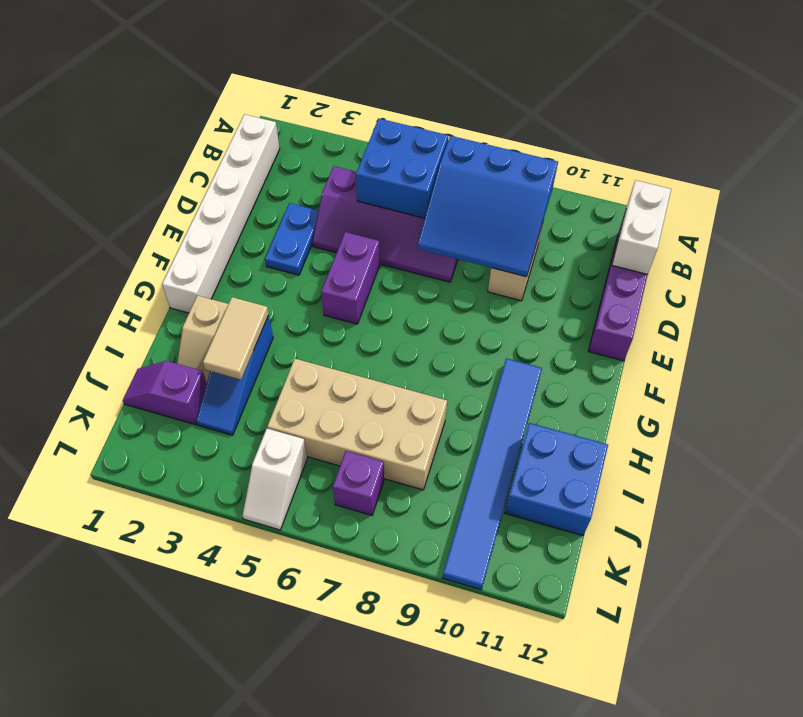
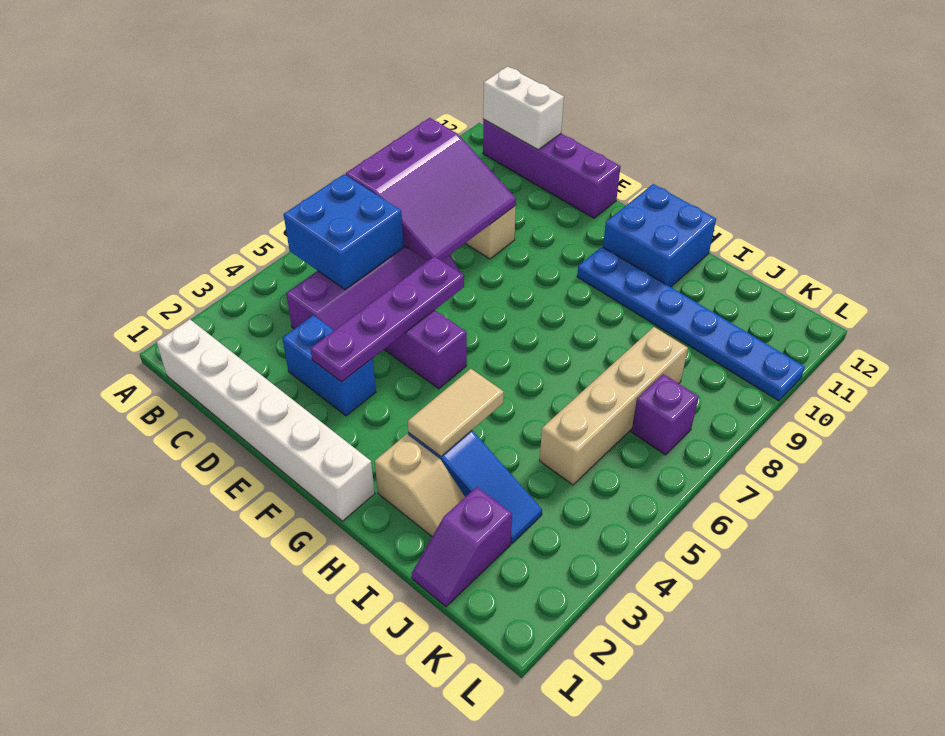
blue 3x3 slope [418,136,558,277] -> purple 3x3 slope [346,118,516,261]
blue 1x2 plate [265,203,318,275] -> blue 1x2 brick [282,315,376,416]
none -> purple 1x4 plate [310,256,464,382]
blue 1x6 tile [442,358,542,590] -> blue 1x6 plate [577,247,805,401]
tan 1x2 tile [203,297,269,379] -> tan 1x2 tile turned to [408,369,504,456]
tan 2x4 brick [267,359,447,490] -> tan 1x4 brick [540,327,688,485]
blue 2x2 brick [505,423,608,536] -> blue 2x2 brick moved to [603,184,716,287]
white 1x2 slope [242,428,307,530] -> none

